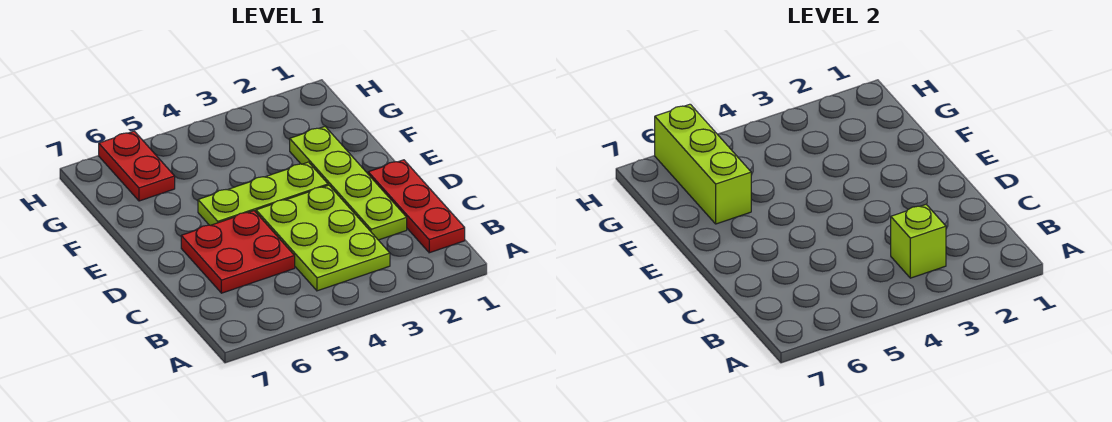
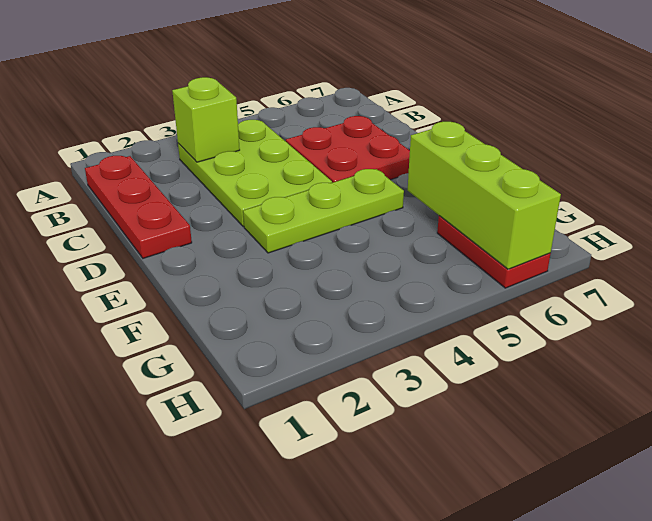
lime 1x4 plate [290,127,407,240] -> none

